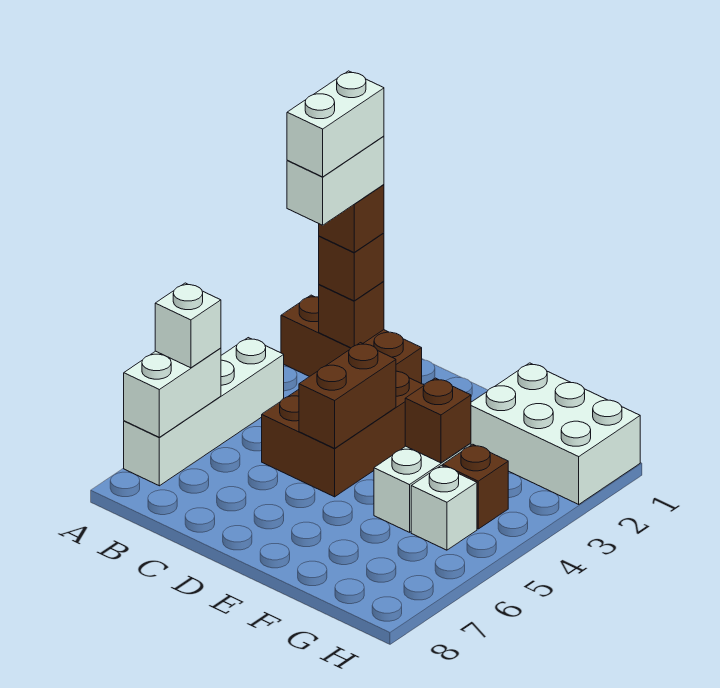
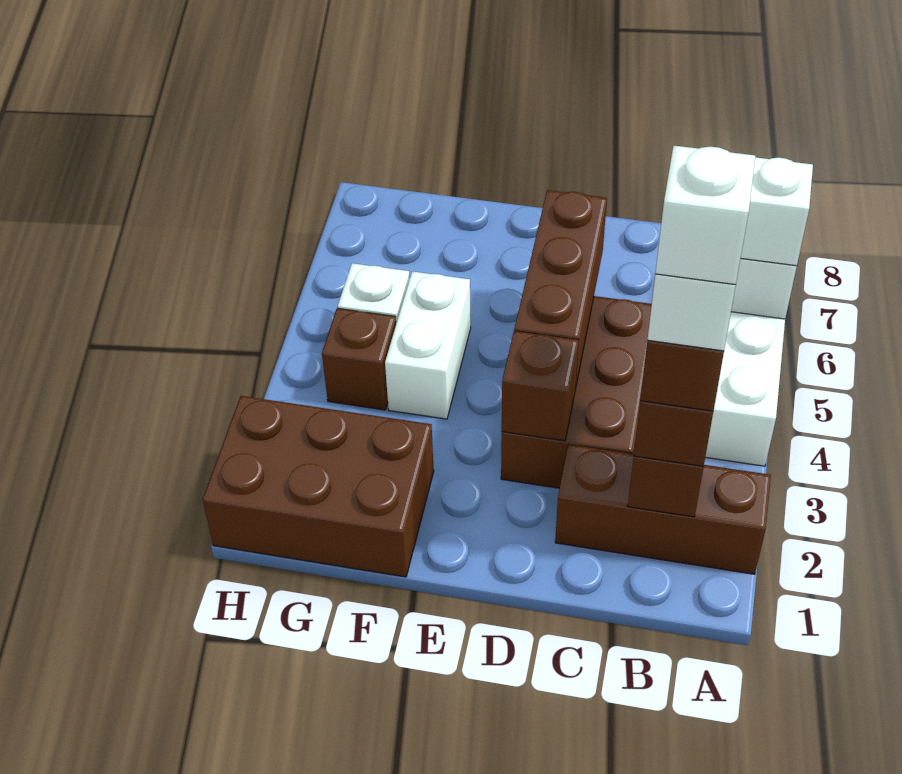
white 1x2 brick [287,71,384,177] -> white 1x1 brick [655,146,755,285]
brown 1x2 brick [299,343,396,448] -> brown 1x3 brick [514,190,607,389]
white 2x3 brick [471,363,640,504] -> brown 2x3 brick [203,396,434,577]
brown 1x1 brick [405,378,471,463] -> brown 1x1 brick moved to [502,331,579,441]

